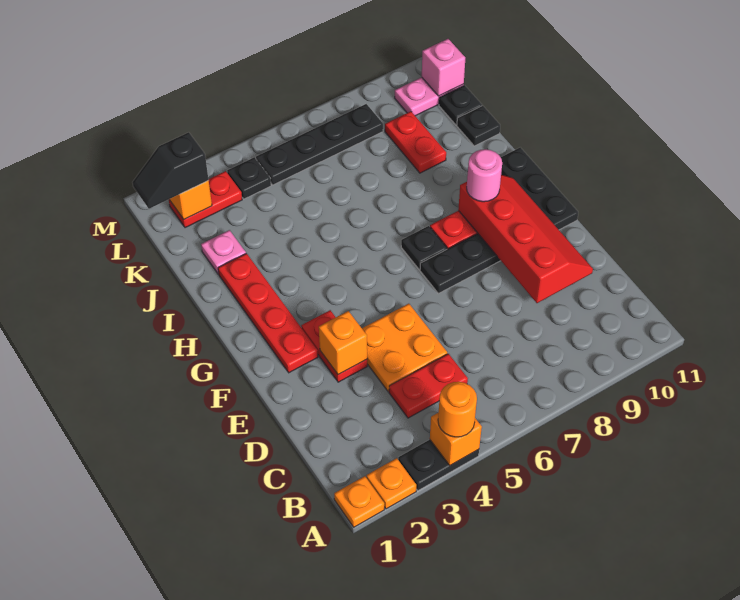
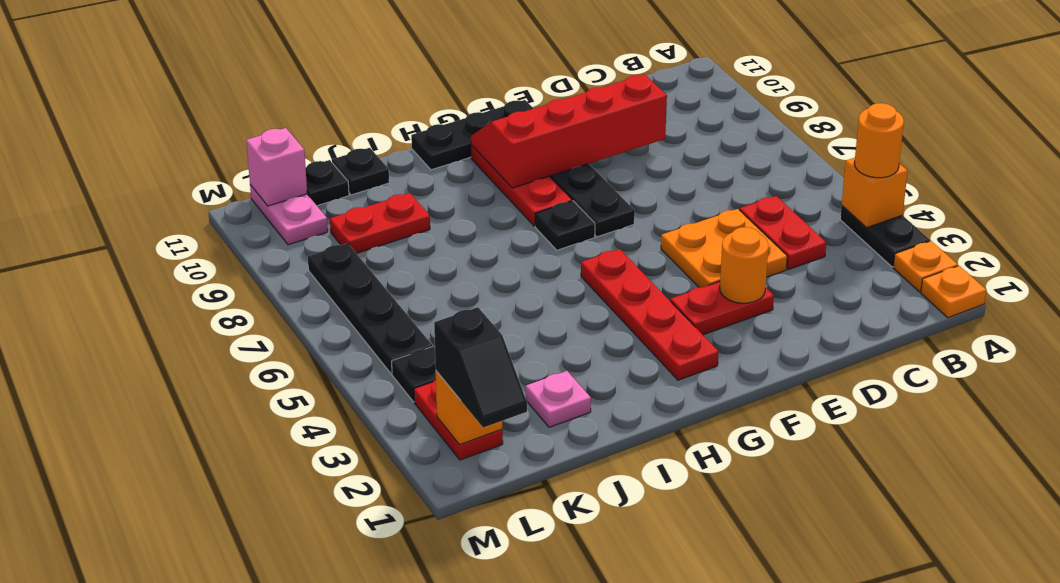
orange 1x1 brick [319,311,367,374] -> orange 1x1 round brick [720,227,768,303]
red 1x4 plate [218,253,318,373] -> red 1x4 plate turned to [581,249,719,380]
pink 1x1 round brick [467,149,502,202] -> none

